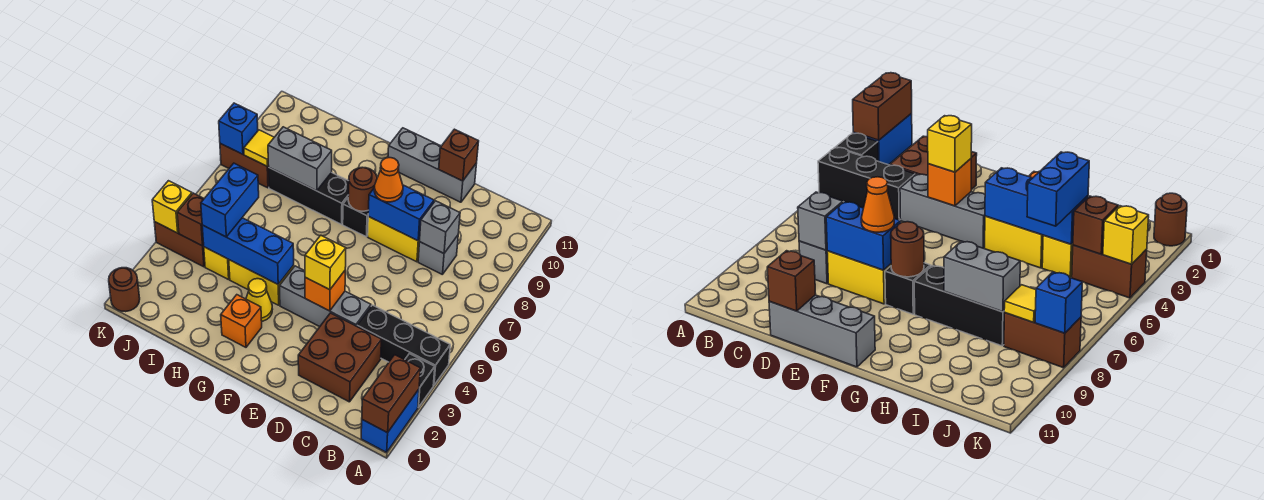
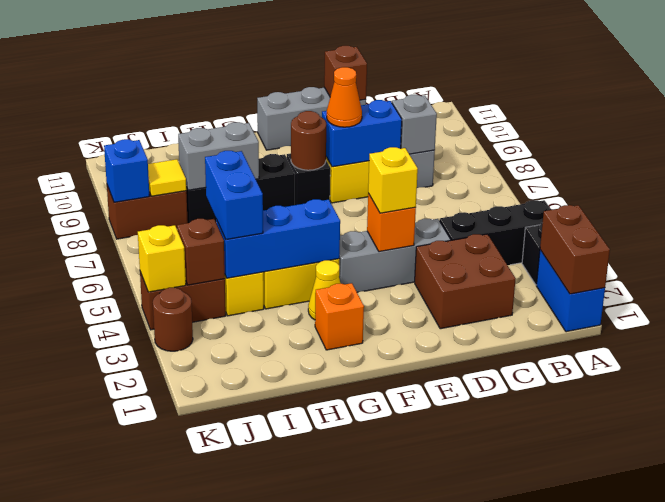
brown 1x1 round brick [109,268,140,312] -> brown 1x1 round brick moved to [153,288,193,351]

